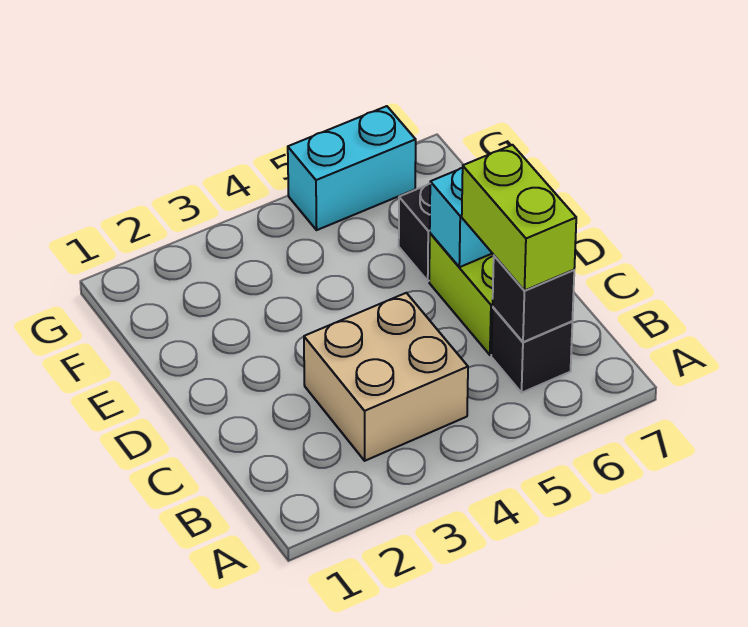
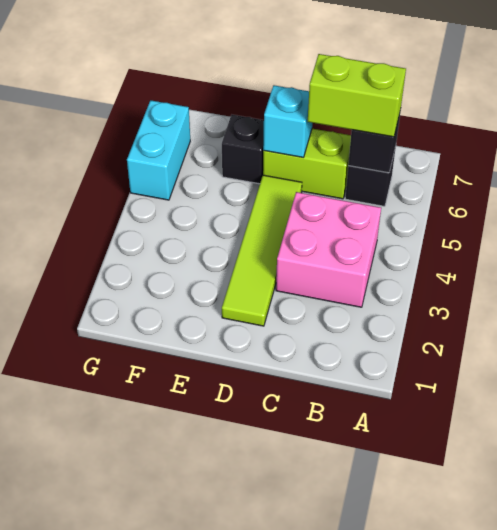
tan 2x2 brick [304,293,468,461] -> pink 2x2 brick [276,192,381,307]
none -> lime 1x4 tile [222,175,302,326]

